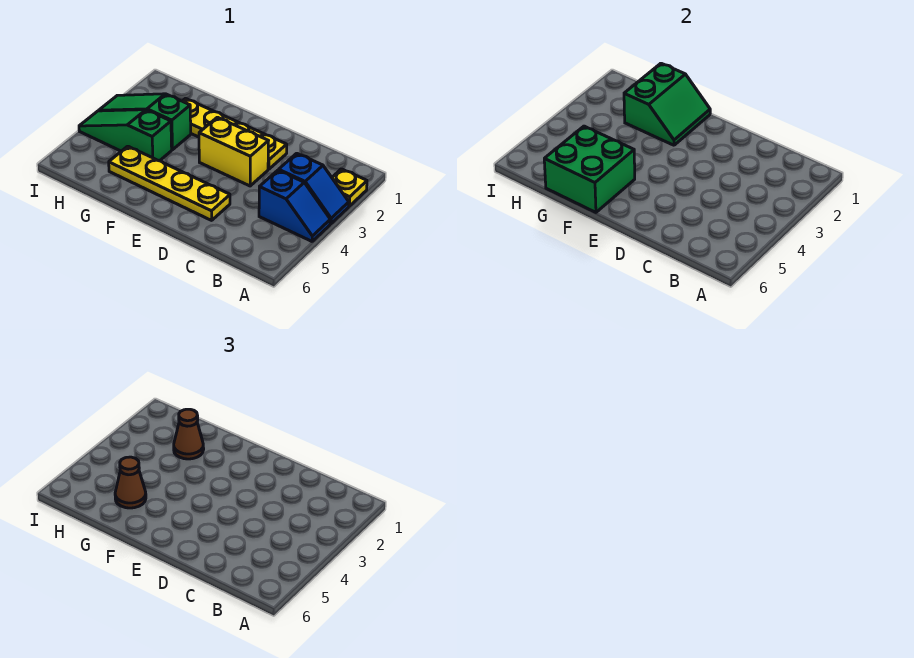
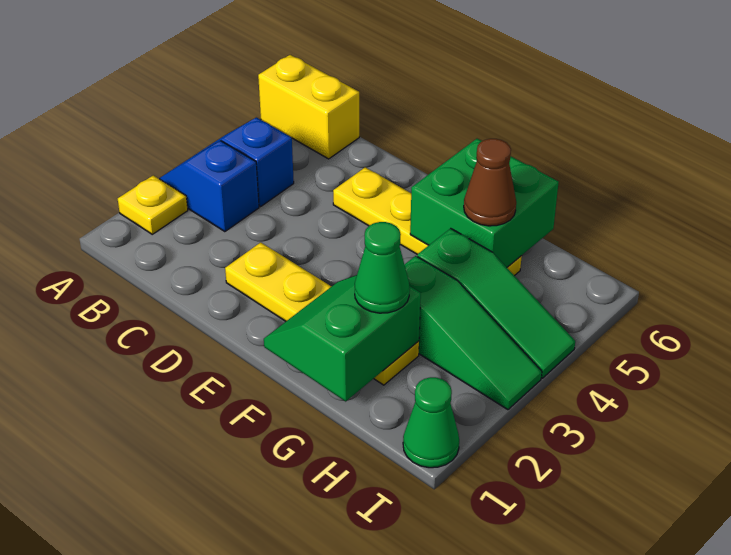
yellow 1x2 brick [199,117,268,186] -> yellow 1x2 brick moved to [258,55,359,159]
brown 1x1 cone [174,409,204,459] -> green 1x1 cone [355,222,410,313]
none -> green 1x1 cone [403,377,459,468]

